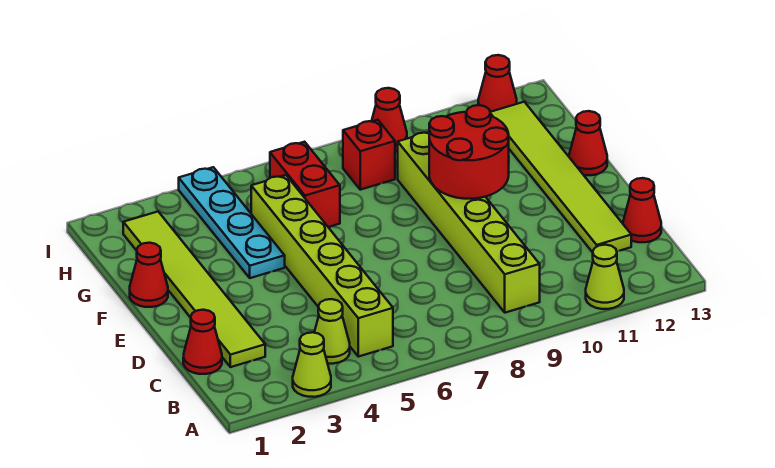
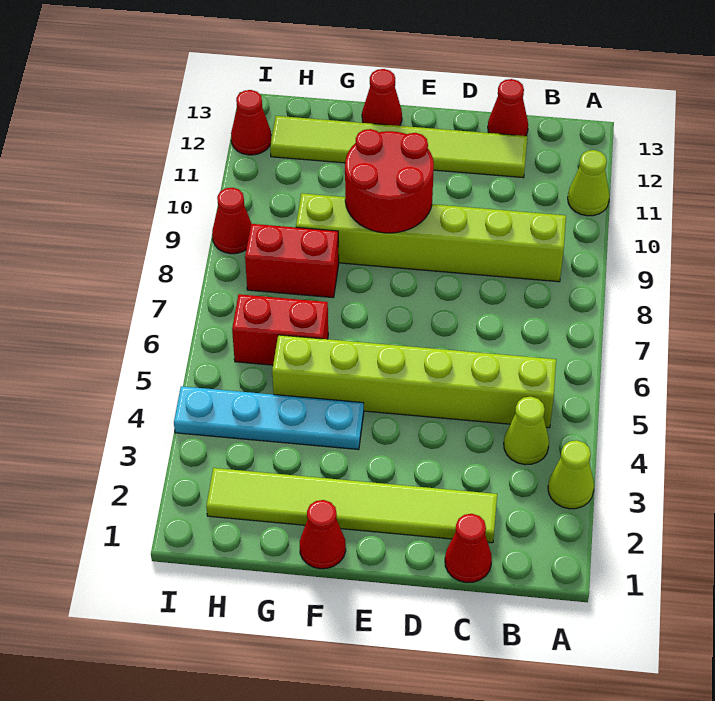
red 1x1 brick [343,120,395,190] -> red 1x2 brick [245,224,339,298]

